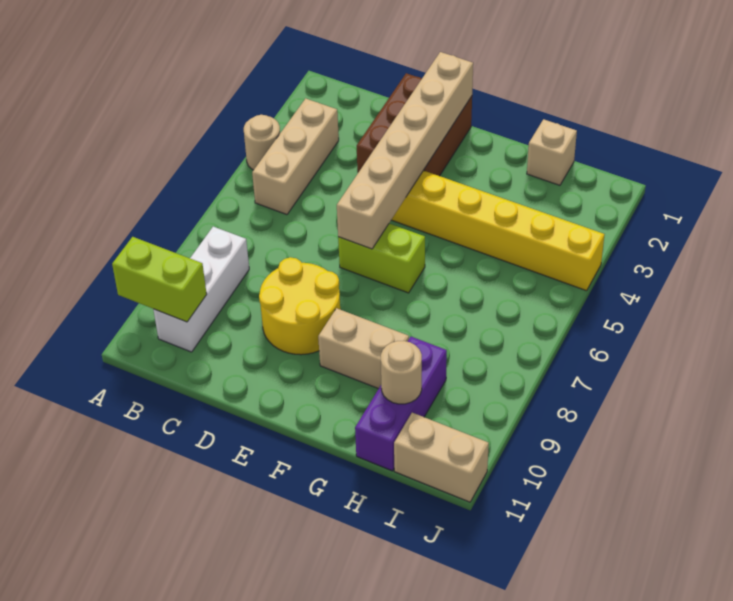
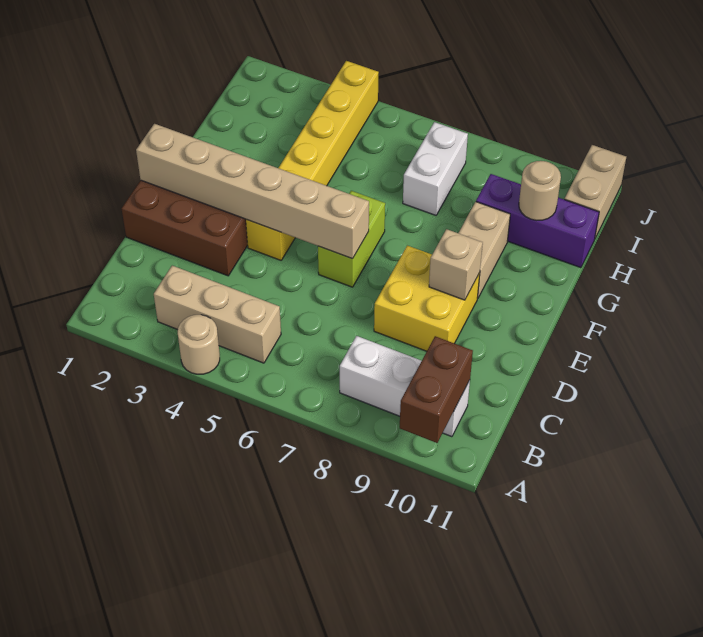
lime 1x2 brick [112,237,207,322] -> brown 1x2 brick [400,336,473,443]
yellow 2x2 round brick [259,257,340,355] -> yellow 2x2 brick [374,246,480,351]
tan 1x1 brick [527,119,577,185] -> tan 1x1 brick moved to [429,229,483,300]
none -> white 1x2 brick [403,122,468,215]

